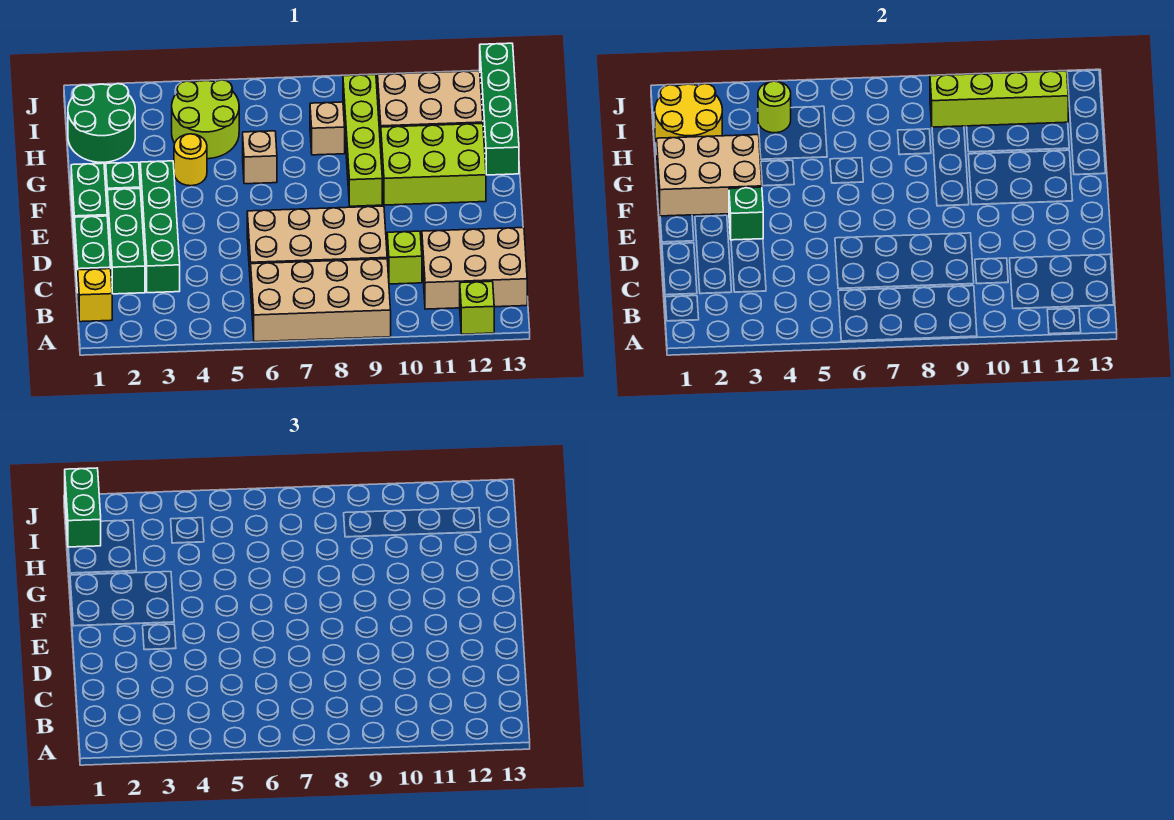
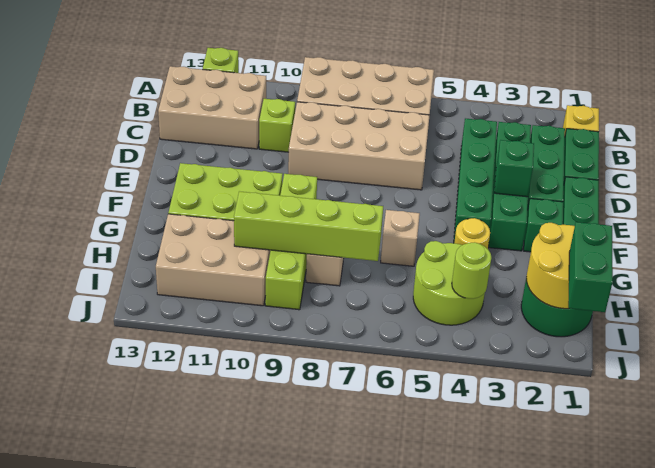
tan 2x3 brick [657,135,762,216] -> none
green 1x4 brick [480,43,519,175] -> green 1x4 brick moved to [454,118,497,242]
lime 1x4 brick [930,71,1068,127] -> lime 1x4 brick moved to [234,191,383,261]

